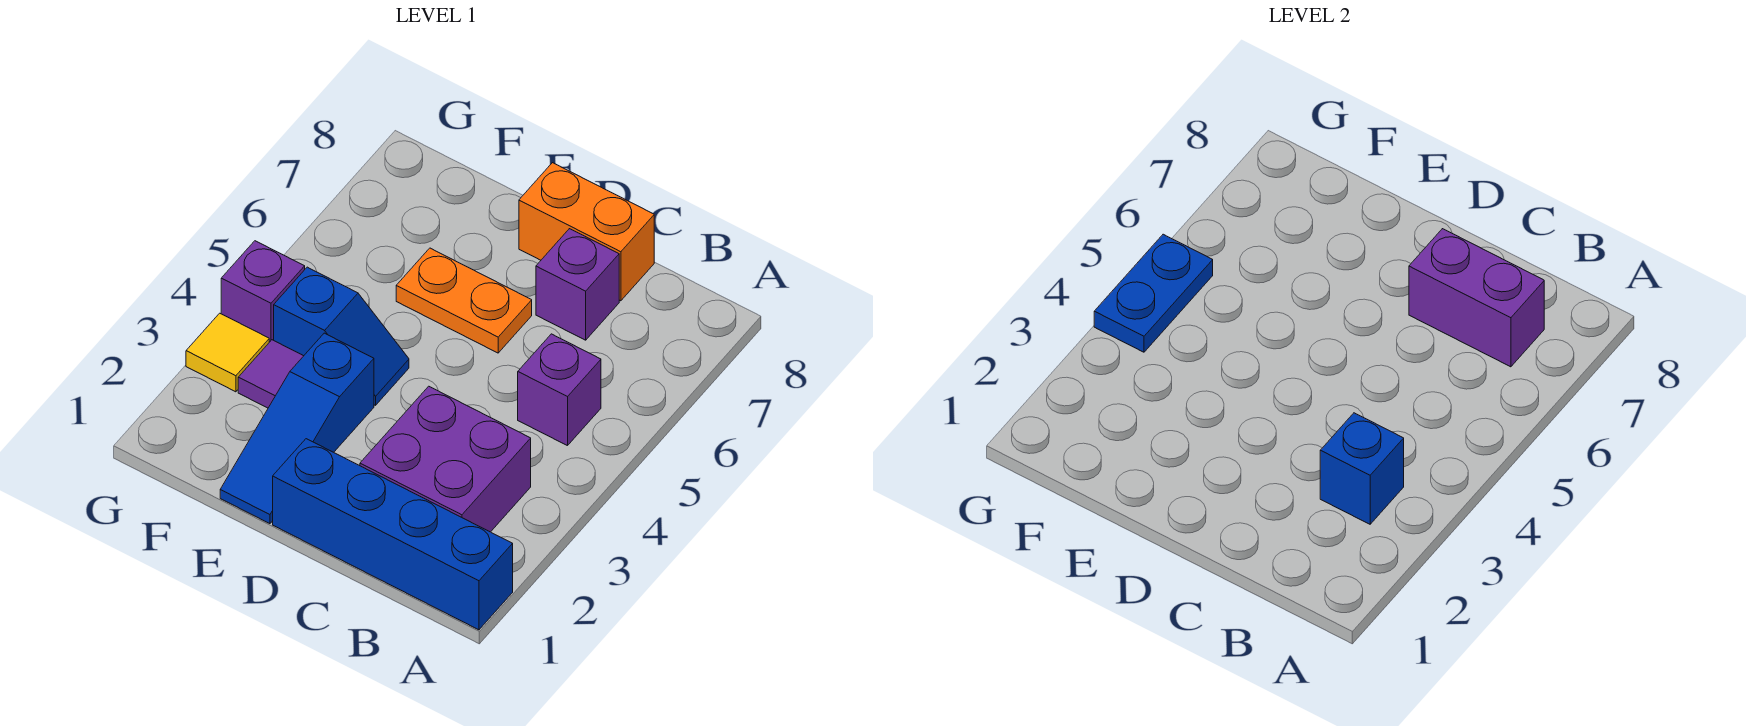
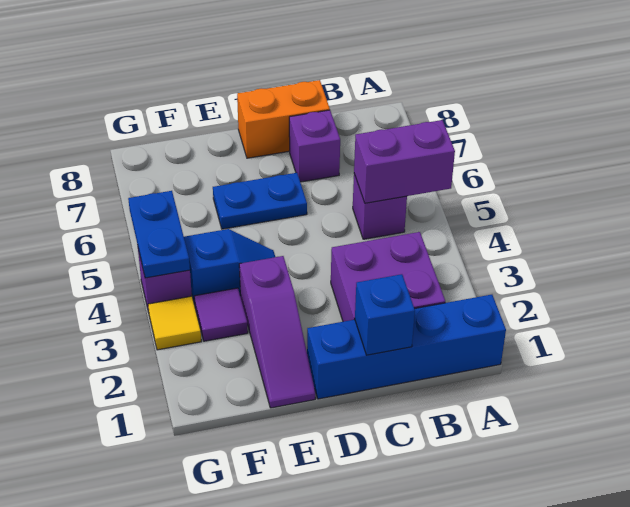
blue 1x1 brick [1320,413,1404,524] -> blue 1x1 brick moved to [355,274,415,355]
purple 1x2 brick [1409,229,1544,367] -> purple 1x2 brick moved to [354,120,455,203]
orange 1x2 plate [396,248,532,353] -> blue 1x2 plate [213,173,307,229]
blue 1x3 slope [220,333,374,524] -> purple 1x3 slope [239,256,315,408]

